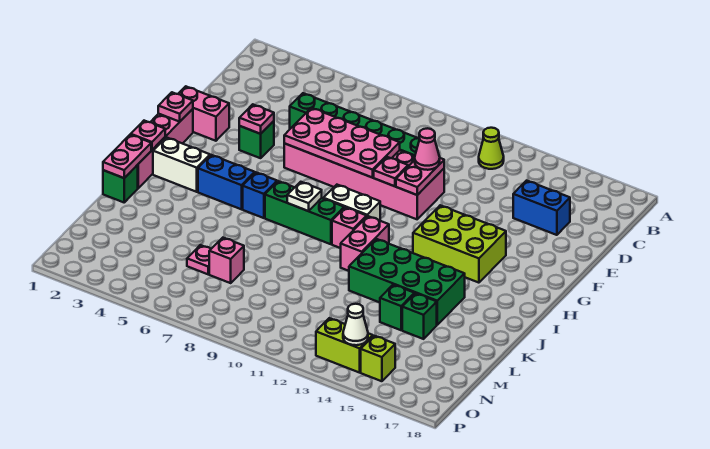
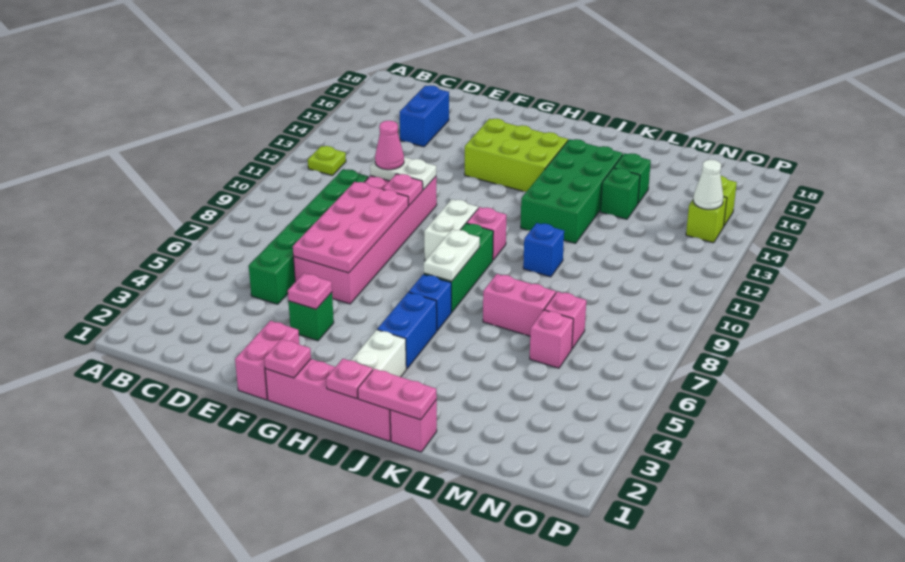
lime 1x1 cone [479,128,504,169] -> lime 1x1 plate [308,146,346,175]
pink 1x2 plate [396,158,444,195] -> white 1x2 plate [370,157,436,190]
lime 2x3 brick [413,205,506,283] -> lime 2x3 brick turned to [465,119,568,192]
white 1x1 plate [287,182,322,211] -> white 1x2 plate [424,229,480,281]
pink 1x2 brick [341,216,389,271] -> pink 1x2 brick moved to [483,274,556,336]
green 1x1 brick [103,165,138,202] -> pink 1x1 brick [390,400,437,452]
none -> blue 1x1 brick [523,223,564,277]
pink 1x1 plate [187,245,211,274] -> pink 1x1 brick [530,310,573,368]
lime 1x2 brick [316,318,373,373] -> lime 1x1 brick [686,197,727,243]

